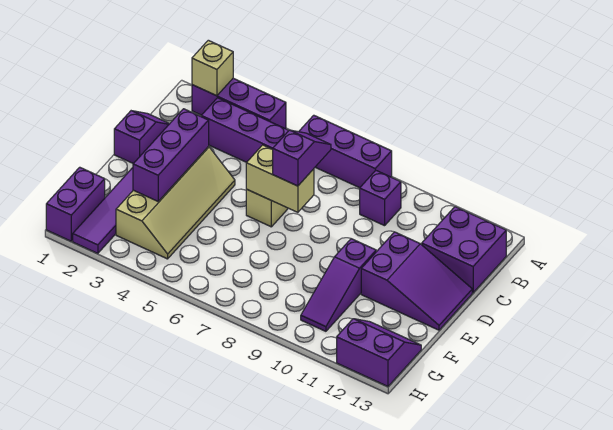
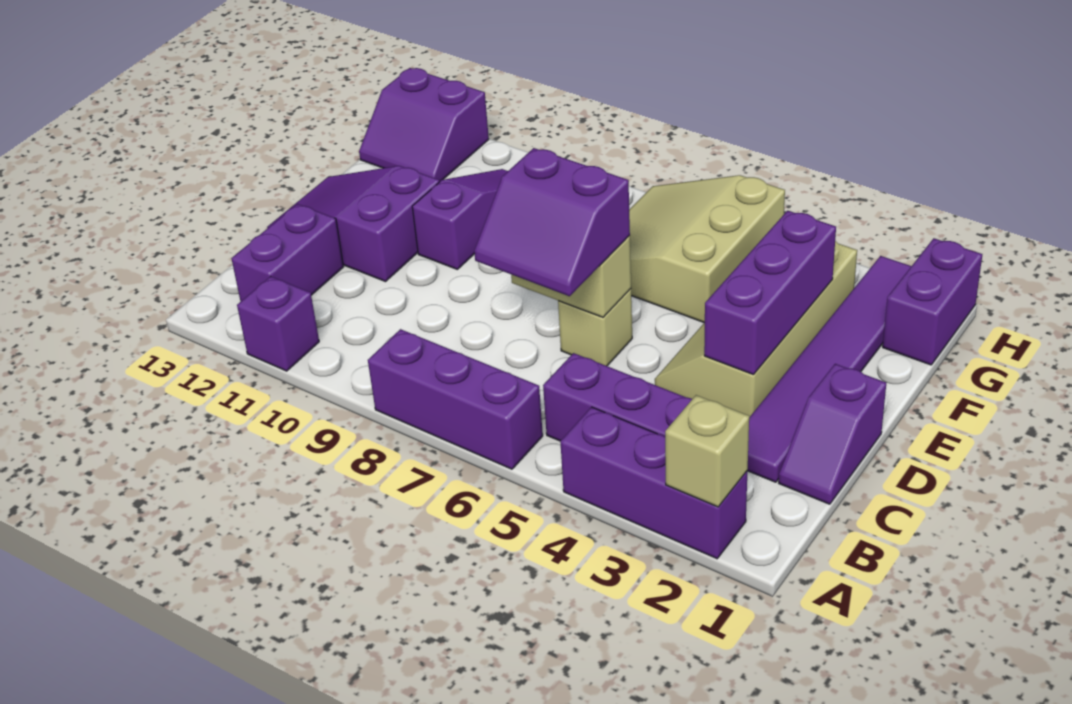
purple 1x1 brick [360,170,401,226] -> purple 1x1 brick moved to [237,276,319,371]
purple 2x2 brick [421,207,506,293] -> purple 1x2 brick [231,204,343,302]
purple 1x2 slope [272,130,331,186] -> purple 2x2 slope [474,148,630,296]
none -> tan 3x3 slope [629,175,785,323]

